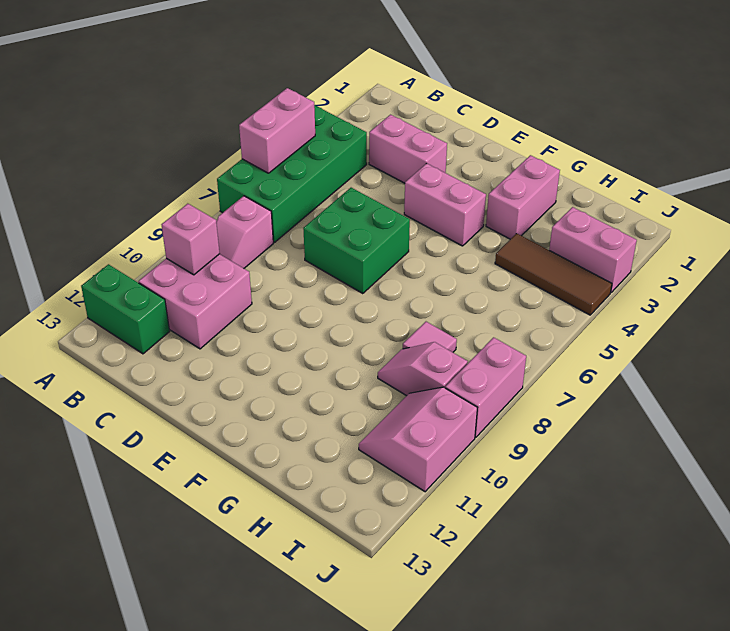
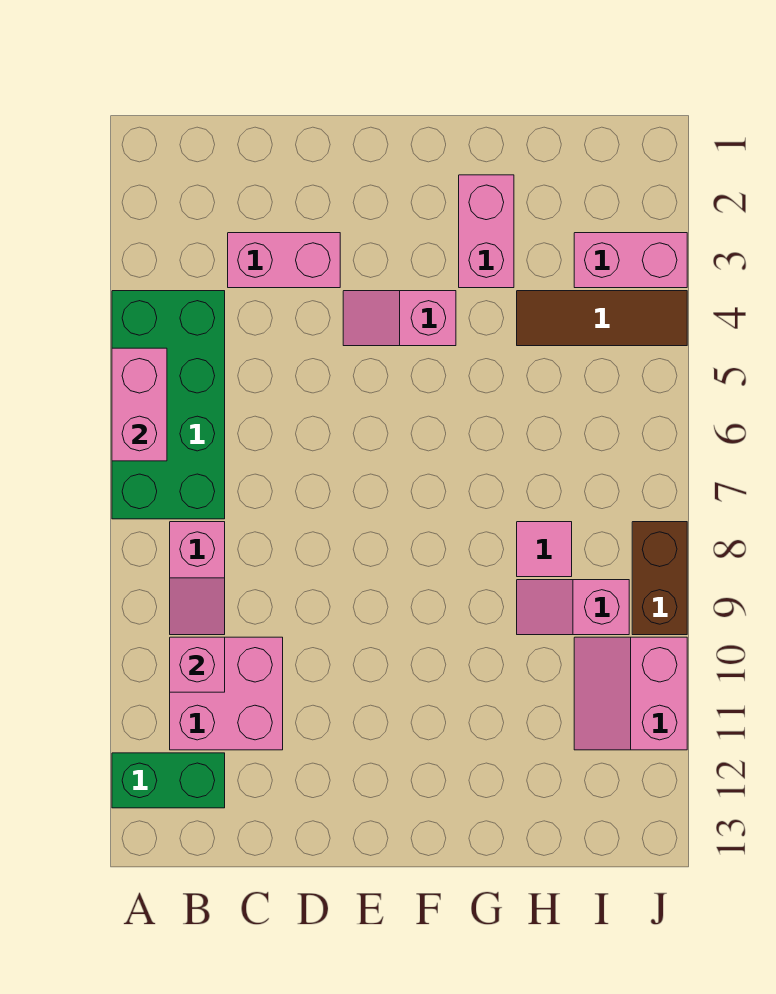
green 2x2 brick [303,188,410,294] -> none
pink 1x2 brick [404,163,486,246] -> pink 1x2 slope [343,291,456,346]
pink 1x2 brick [445,337,526,437] -> brown 1x2 brick [632,522,687,635]

